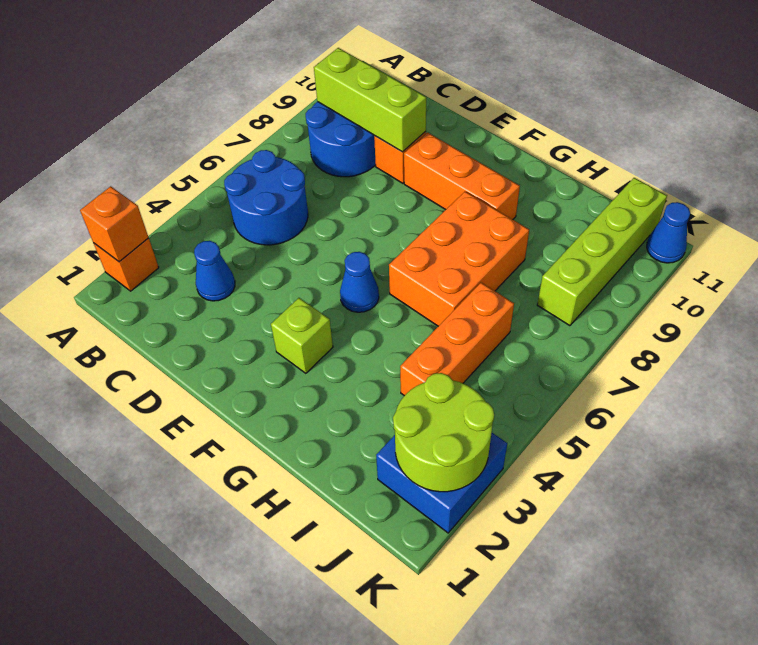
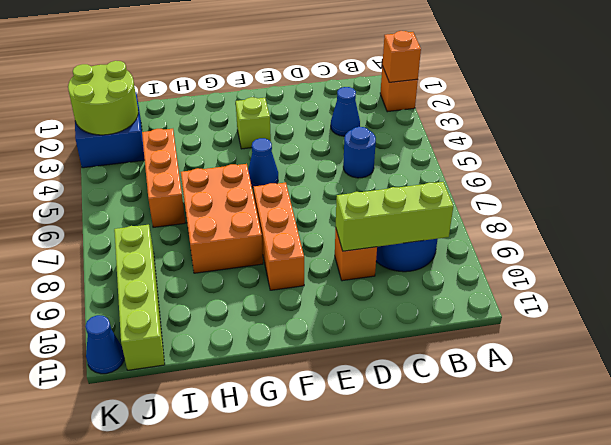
blue 2x2 round brick [224,150,308,245] -> blue 1x1 round brick [343,127,376,178]
orange 1x3 brick [404,132,520,219] -> orange 1x3 brick turned to [253,183,304,290]

